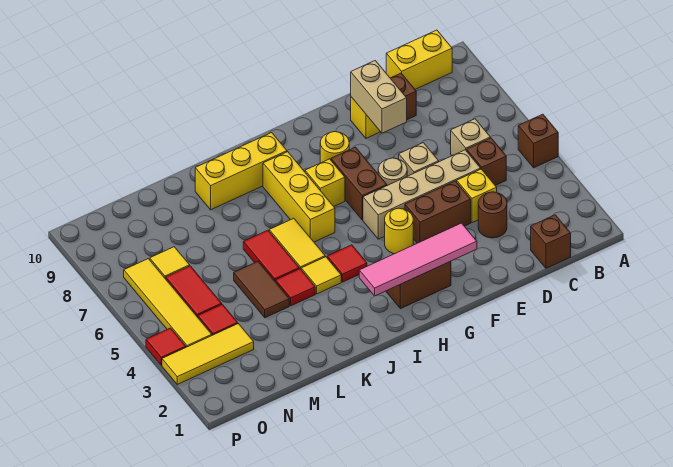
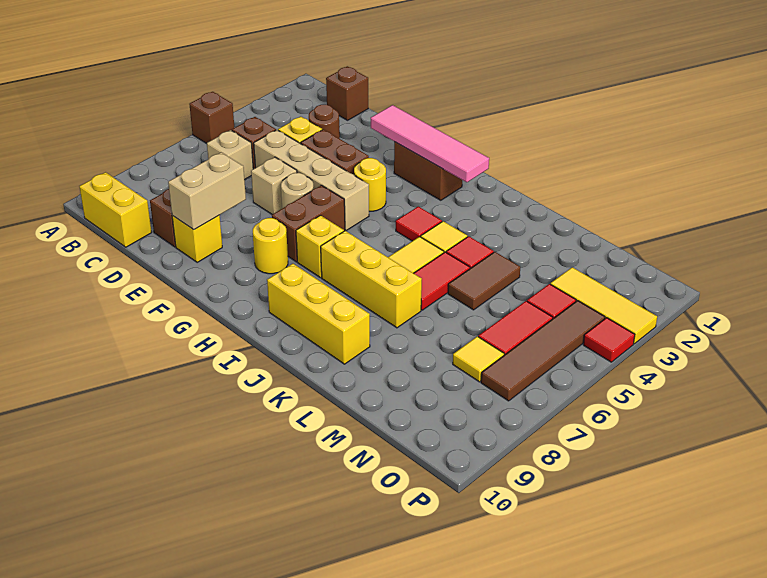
yellow 1x3 brick [263,152,335,242] -> yellow 1x3 brick turned to [321,231,422,328]
yellow 1x4 tile [124,259,212,347] -> brown 1x4 tile [481,301,605,401]

